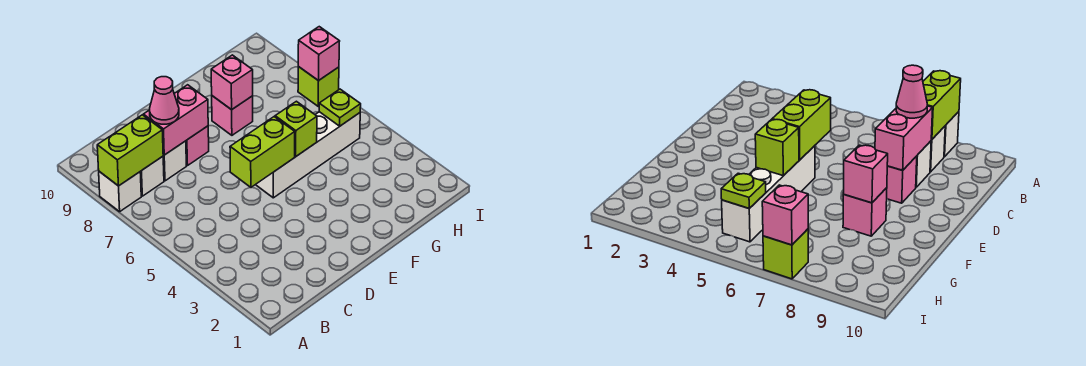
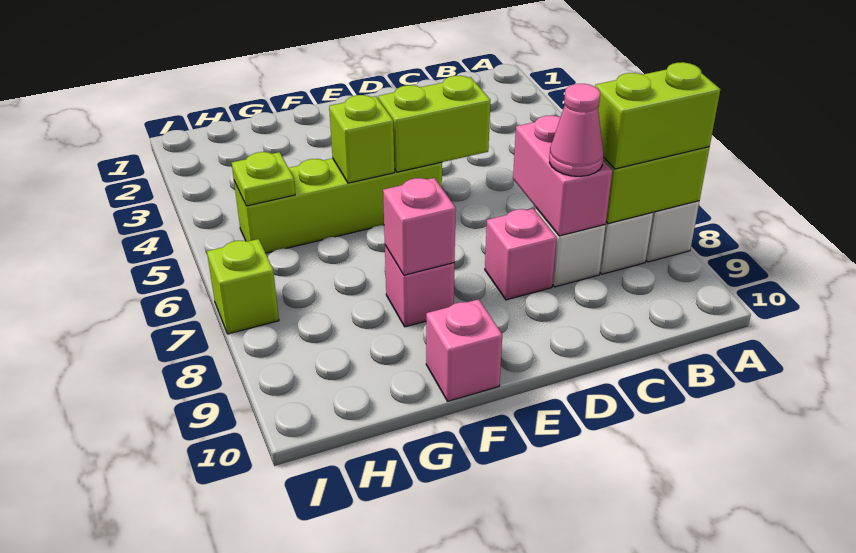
none -> lime 1x2 brick [595,62,720,169]
pink 1x2 brick [143,85,208,155] -> pink 1x2 brick turned to [513,115,612,236]
white 1x4 brick [256,112,360,198] -> lime 1x4 brick [234,158,442,253]
pink 1x1 brick [298,27,340,81] -> pink 1x1 brick moved to [426,299,502,401]

